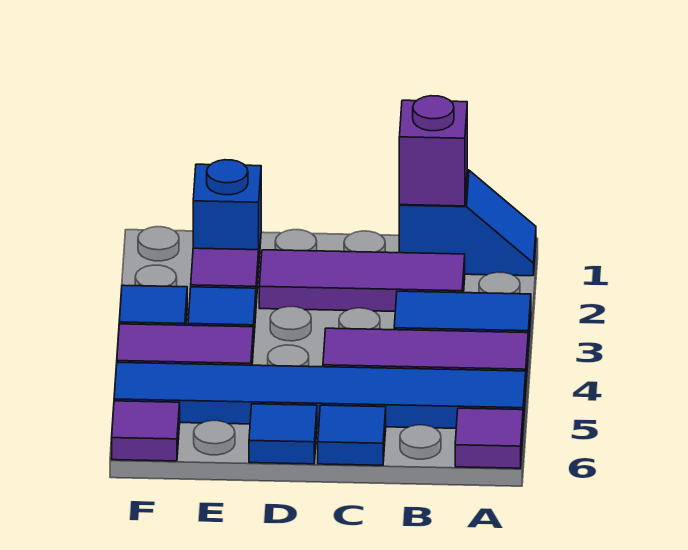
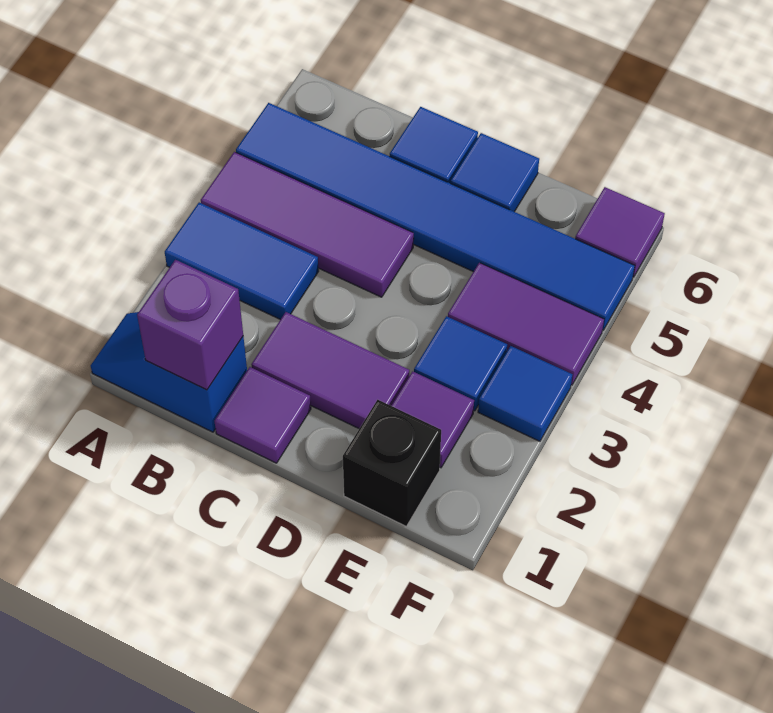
purple 1x1 tile [455,408,523,468] -> purple 1x1 tile moved to [215,367,311,463]
purple 1x3 tile [259,250,465,311] -> purple 1x2 tile [251,312,409,429]
blue 1x1 brick [193,160,261,259] -> black 1x1 brick [343,400,441,526]

